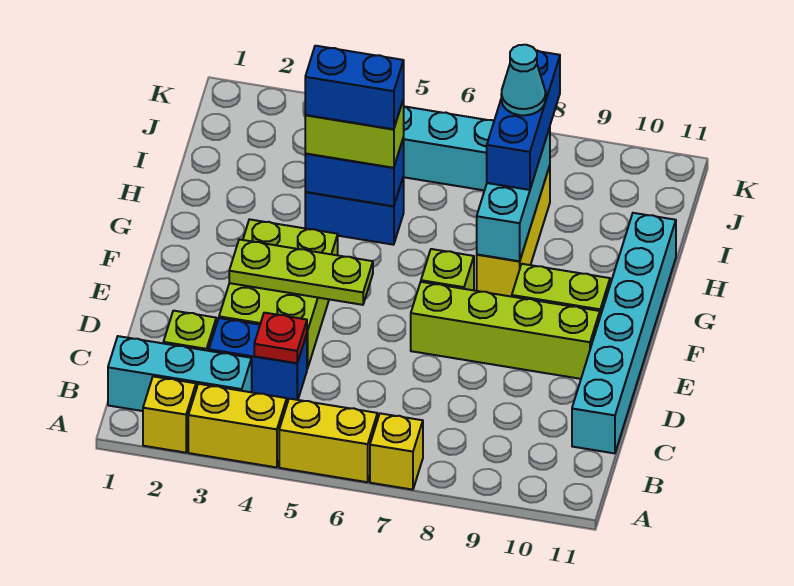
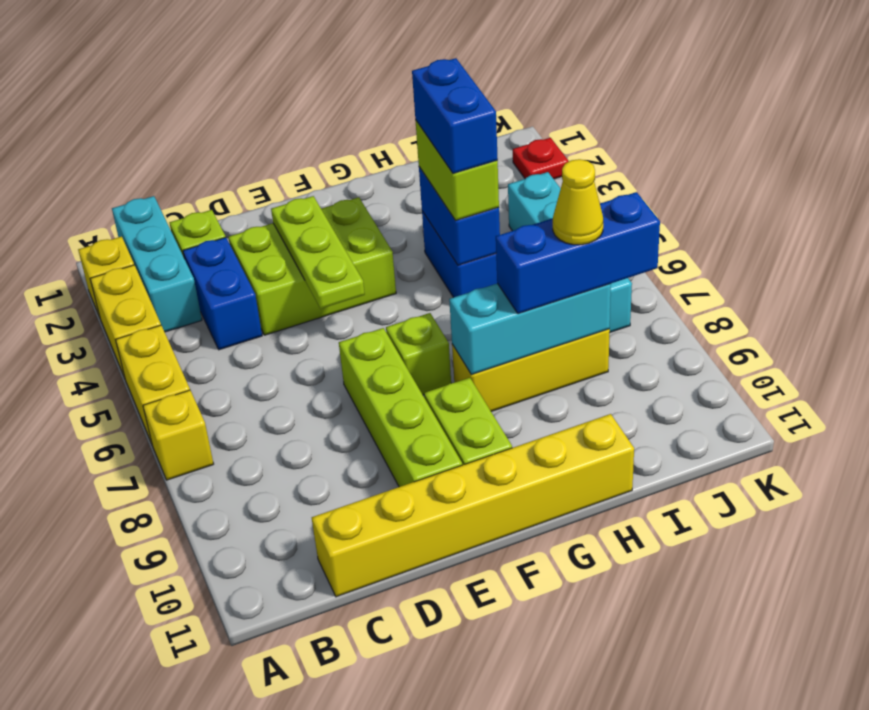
red 1x1 plate [254,313,307,363] -> red 1x1 plate moved to [513,138,569,179]
cyan 1x6 brick [572,213,676,453] -> yellow 1x6 brick [312,414,634,597]
cyan 1x1 cone [501,45,546,115] -> yellow 1x1 cone [553,159,603,245]

